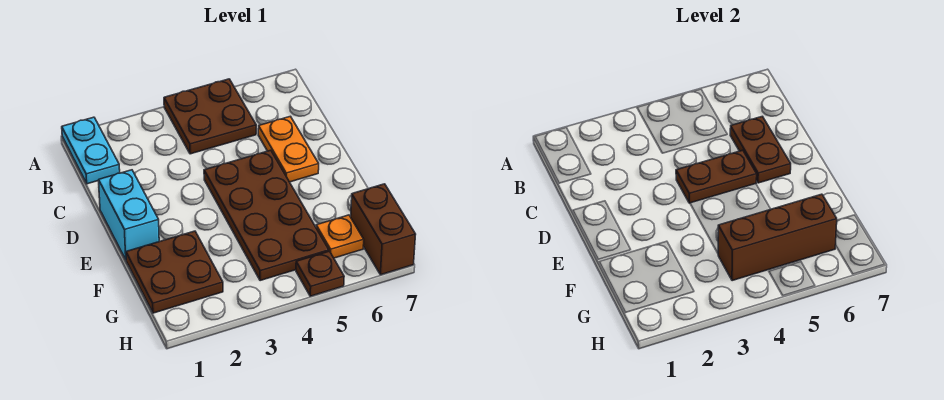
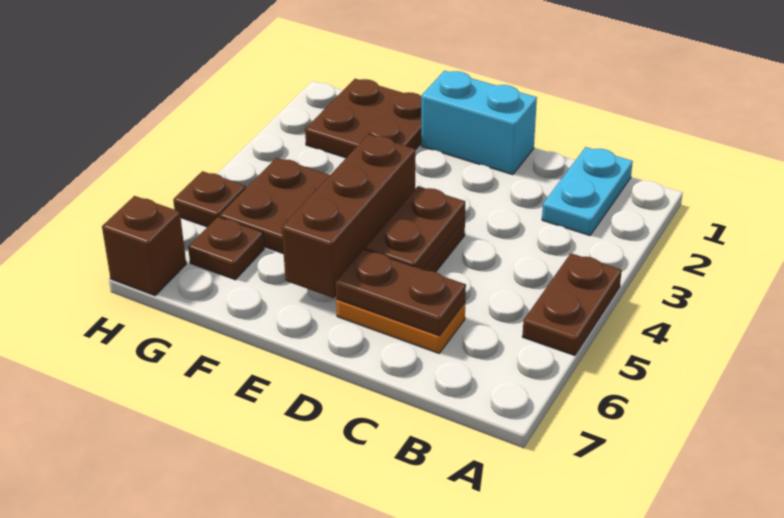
cyan 1x2 plate [62,117,120,184] -> cyan 1x2 plate turned to [542,147,633,236]
brown 2x2 plate [164,79,256,154] -> brown 1x2 plate [522,253,622,356]
brown 1x3 brick [718,194,837,281] -> brown 1x3 brick moved to [282,135,415,298]
orange 1x1 plate [316,215,364,258] -> brown 1x1 plate [188,217,264,280]
brown 1x2 brick [351,184,416,275] -> brown 1x1 brick [102,196,186,295]

